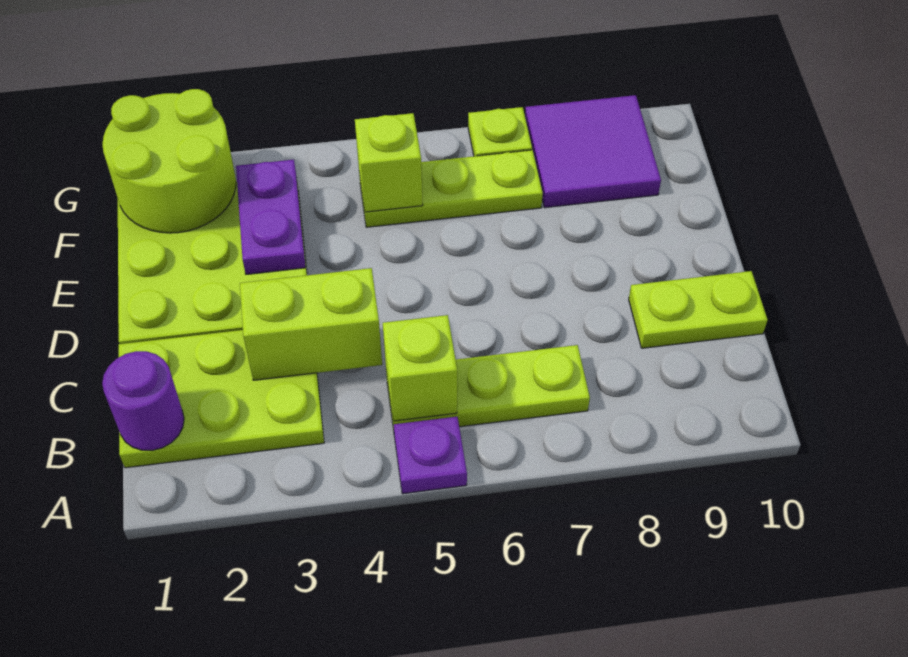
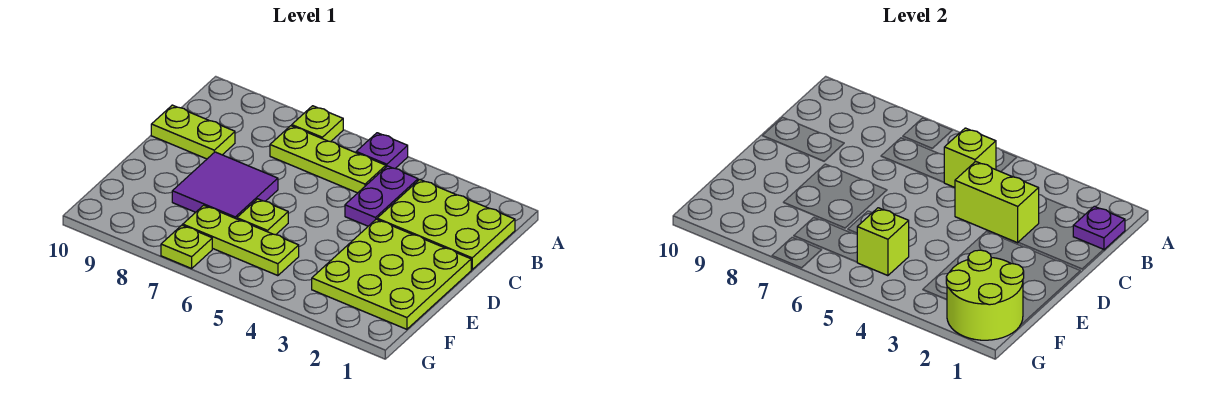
none -> lime 1x1 plate [292,106,343,142]
purple 1x1 round brick [102,351,184,450] -> purple 1x1 plate [1073,206,1125,250]
purple 1x2 plate [236,160,306,274] -> purple 1x2 plate moved to [345,166,418,226]
none -> lime 1x1 plate [237,199,288,235]
purple 2x2 tile [525,95,661,208] -> purple 2x2 tile moved to [172,152,278,219]

